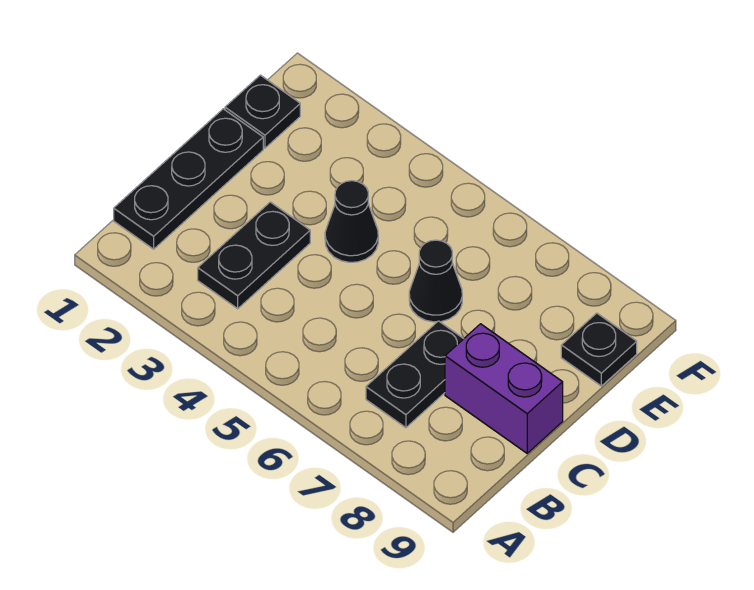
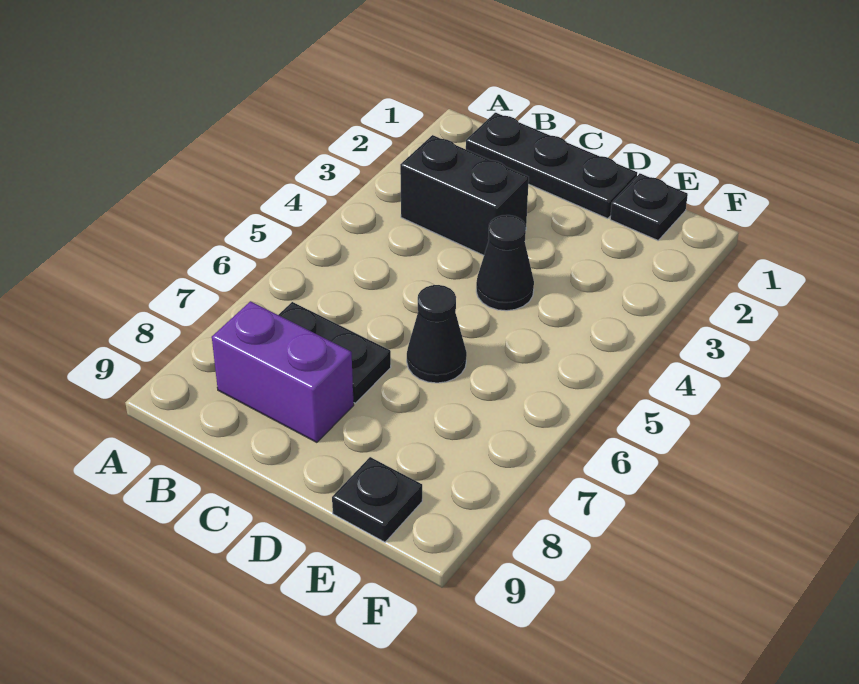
black 1x2 plate [198,202,310,309] -> black 1x2 brick [400,135,529,255]
purple 1x2 brick [445,324,563,453] -> purple 1x2 brick turned to [212,301,354,442]

